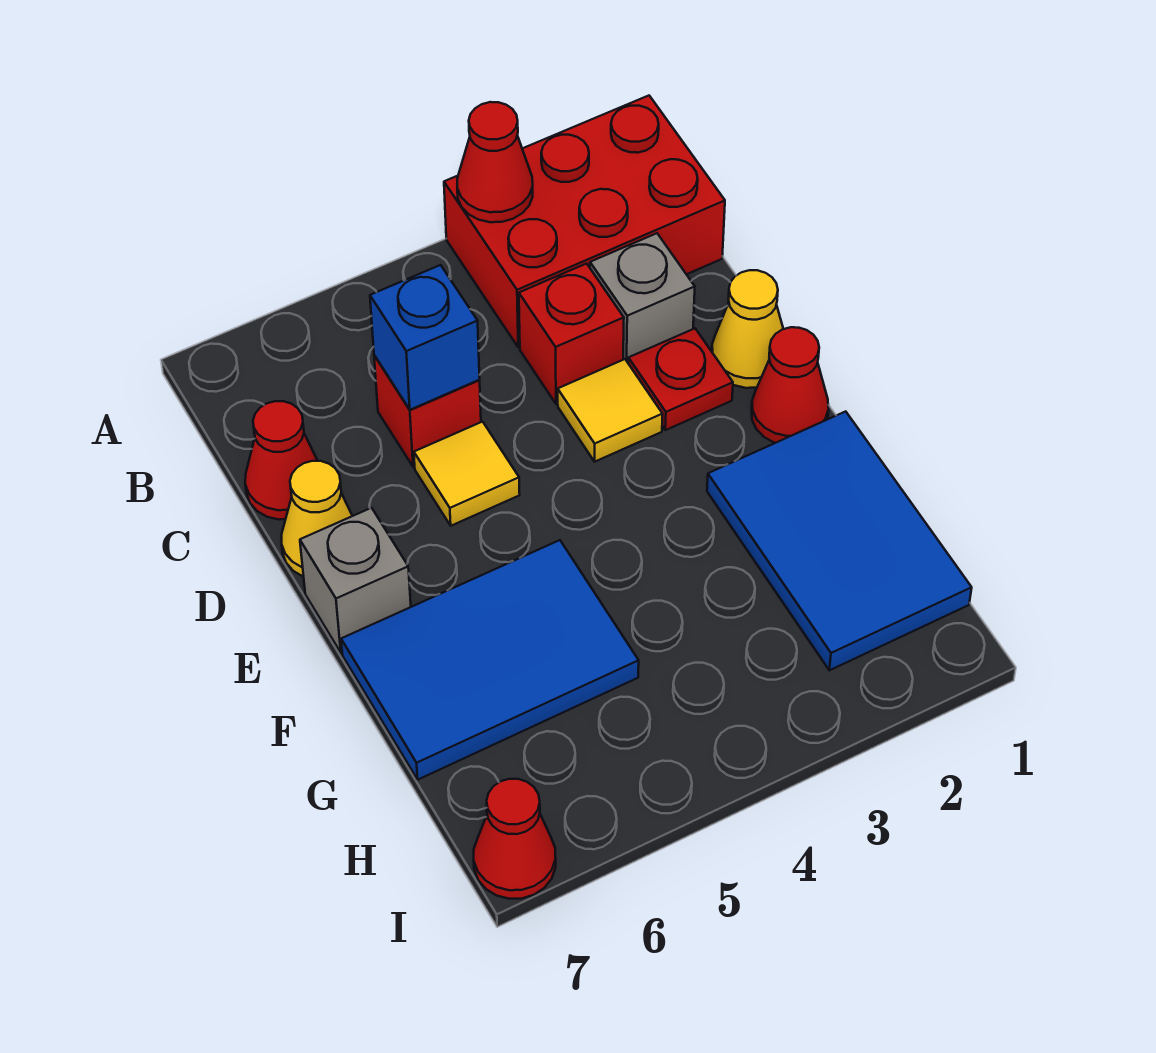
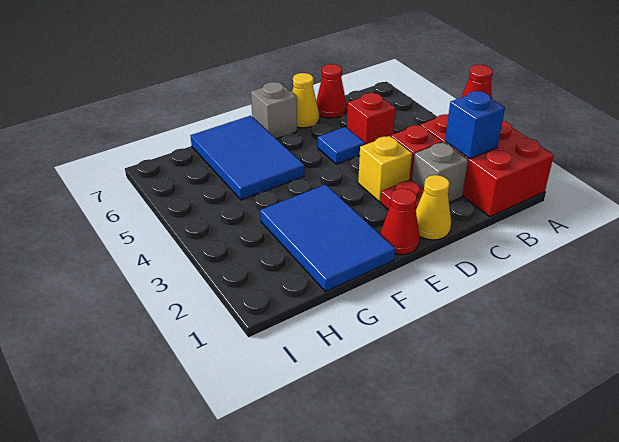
blue 1x1 brick [370,265,480,410] -> blue 1x1 brick moved to [445,91,505,159]
yellow 1x1 tile [558,359,662,462] -> yellow 1x1 brick [358,136,412,202]
yellow 1x1 tile [414,422,520,526] -> blue 1x1 tile [318,127,365,164]
blue 2x3 tile [707,411,972,670] -> blue 2x3 tile turned to [260,185,395,292]
red 1x1 cone [474,779,556,899] -> none

